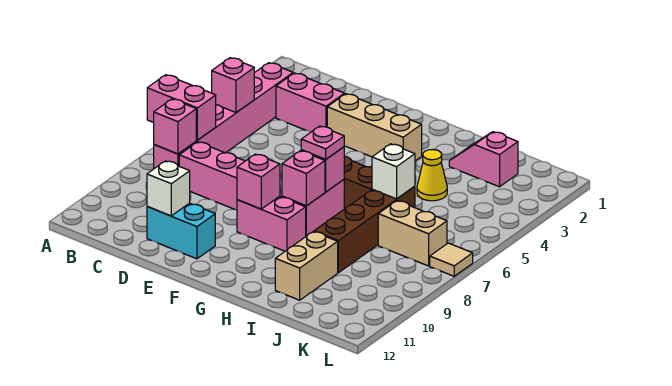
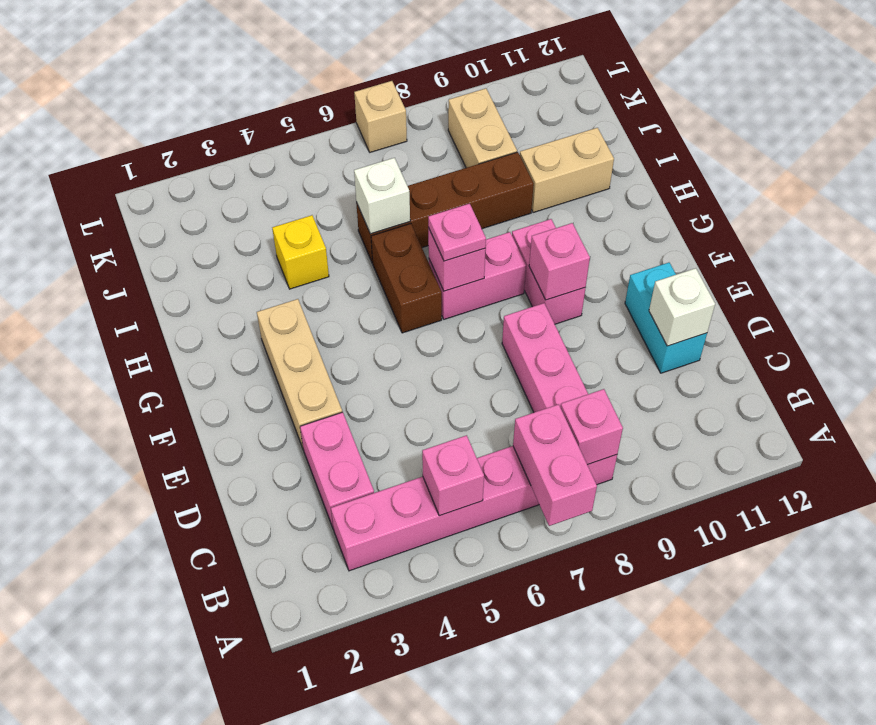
pink 1x1 brick [282,151,325,206] -> none
pink 1x2 slope [449,132,518,187] -> none
yellow 1x1 cone [417,150,447,201] -> yellow 1x1 brick [272,215,329,289]
tan 1x2 brick [378,201,447,266] -> tan 1x2 brick moved to [448,88,517,168]
tan 1x1 tile [430,243,473,276] -> tan 1x1 brick [354,81,407,152]

